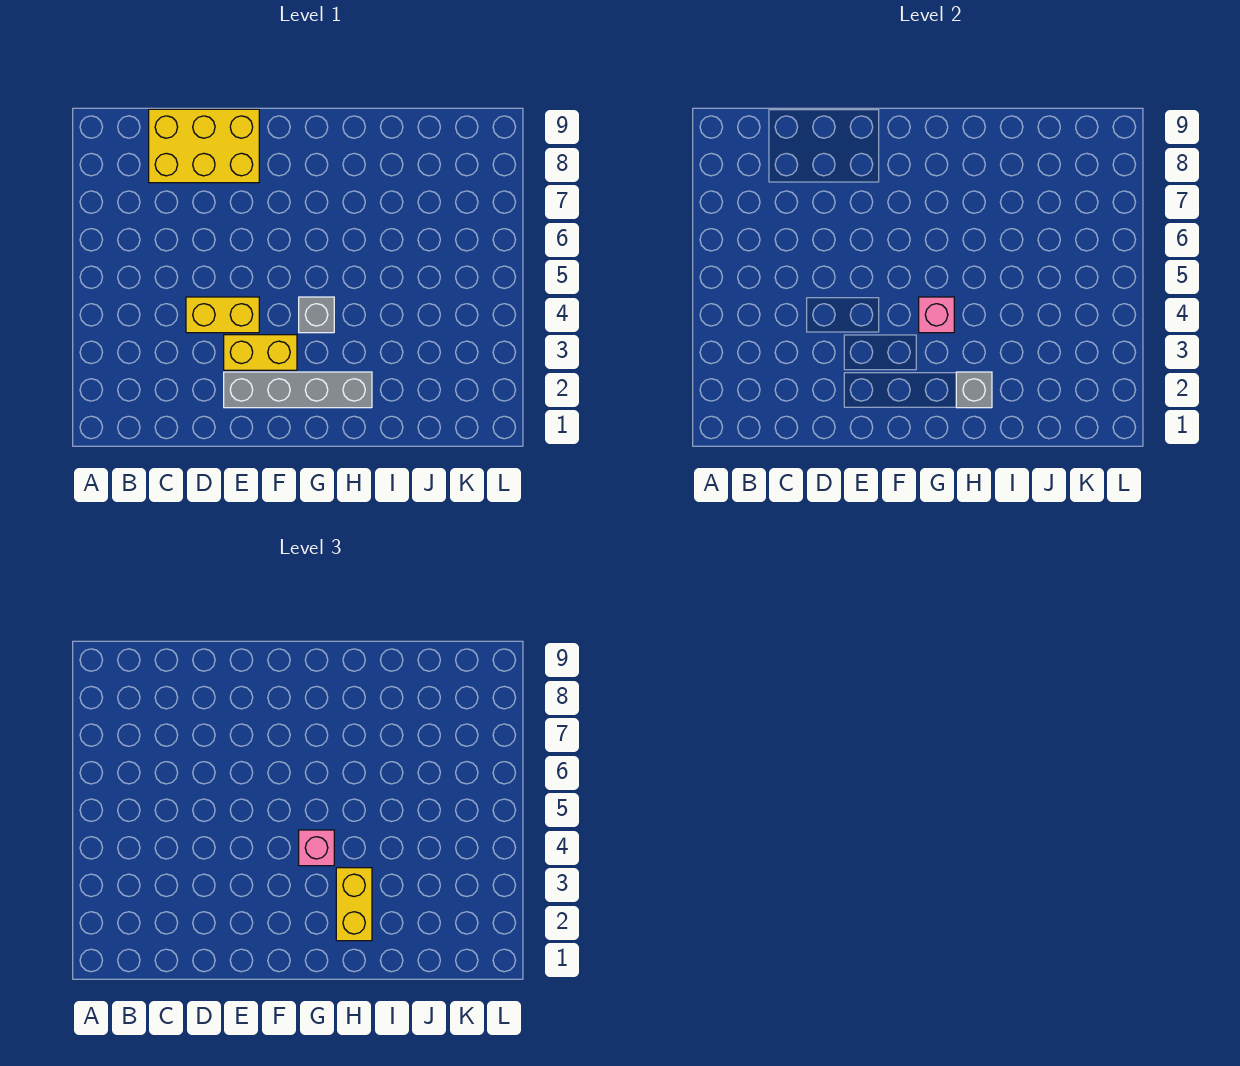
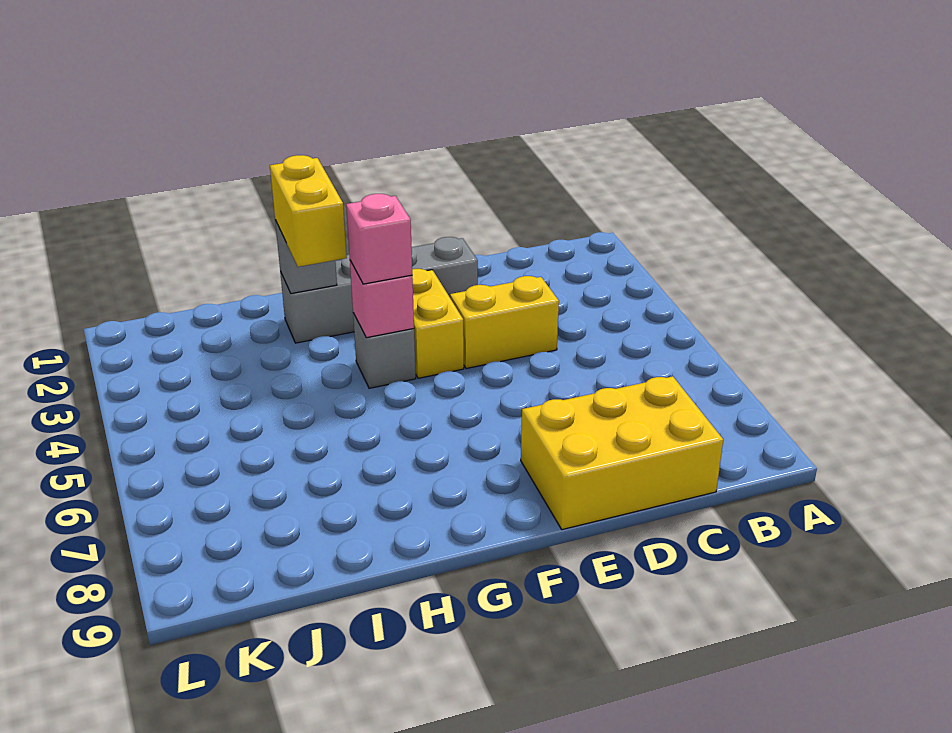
yellow 1x2 brick [224,335,297,370] -> yellow 1x2 brick turned to [412,269,464,378]

